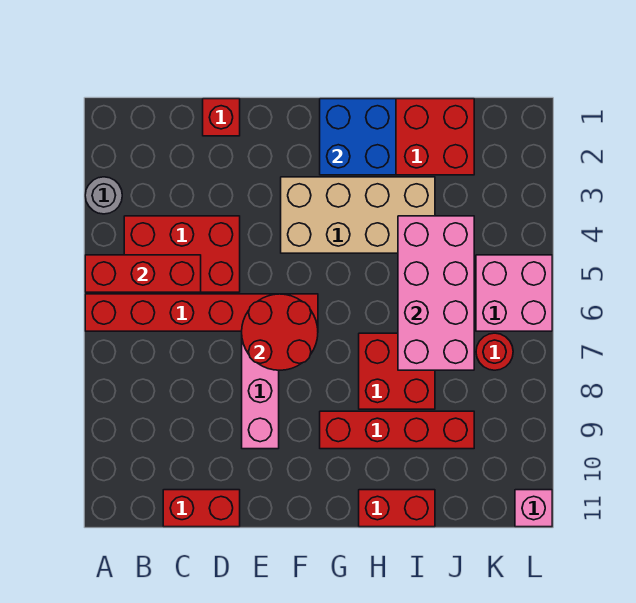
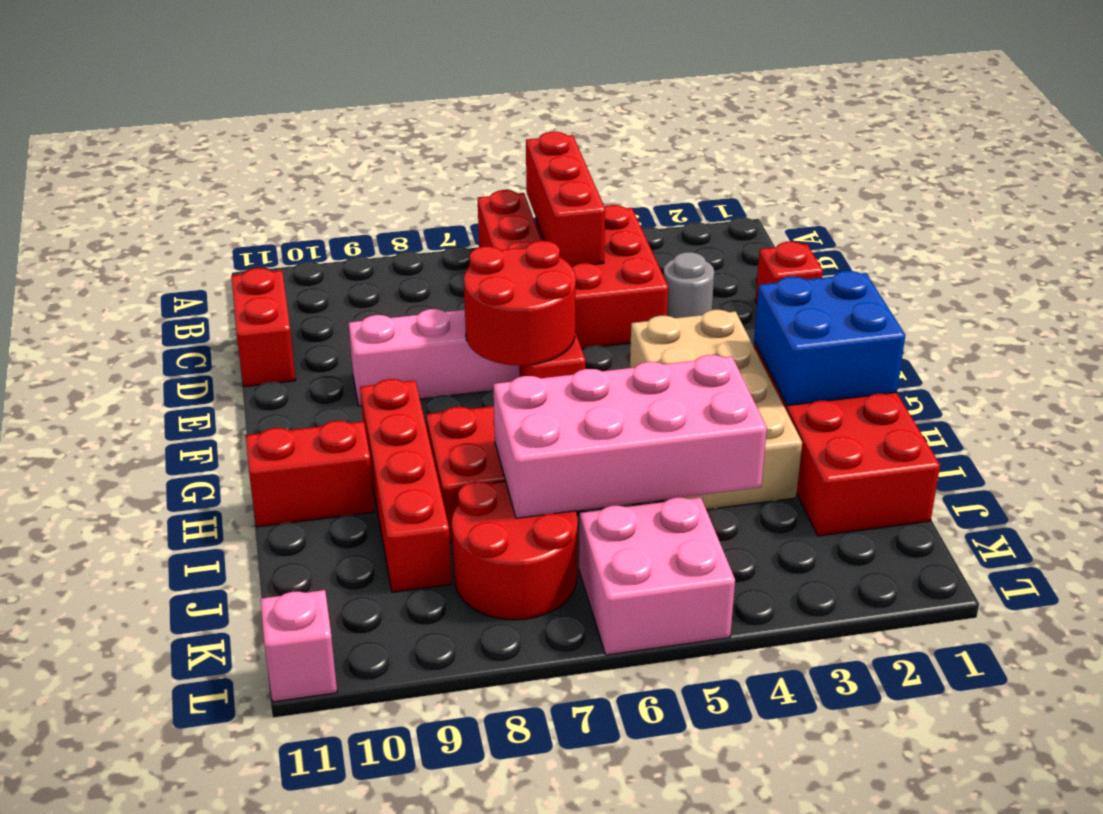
grey 1x1 round brick [85,177,122,214] -> grey 1x1 round brick moved to [663,252,714,318]
red 1x2 brick [359,490,435,527] -> red 1x2 brick turned to [246,421,374,527]
red 1x1 round brick [476,333,513,370] -> red 2x2 round brick [452,481,578,620]

